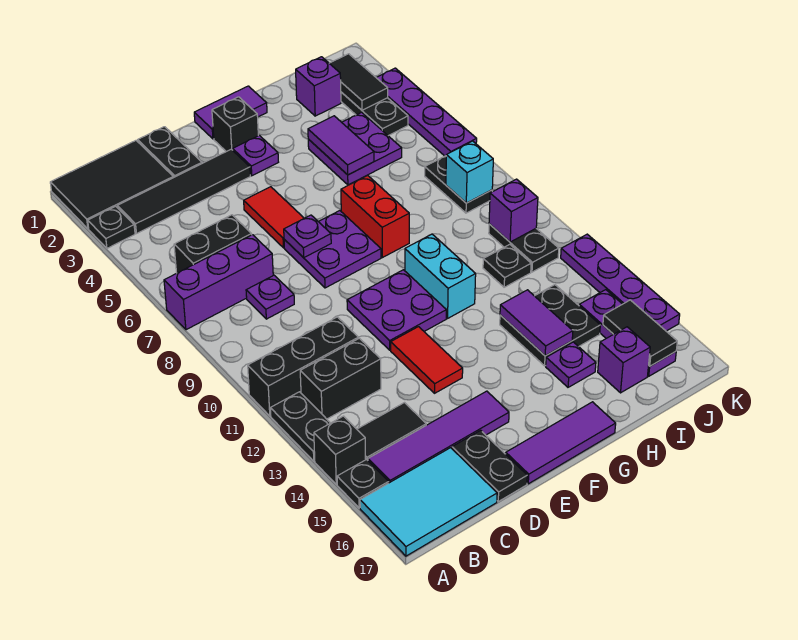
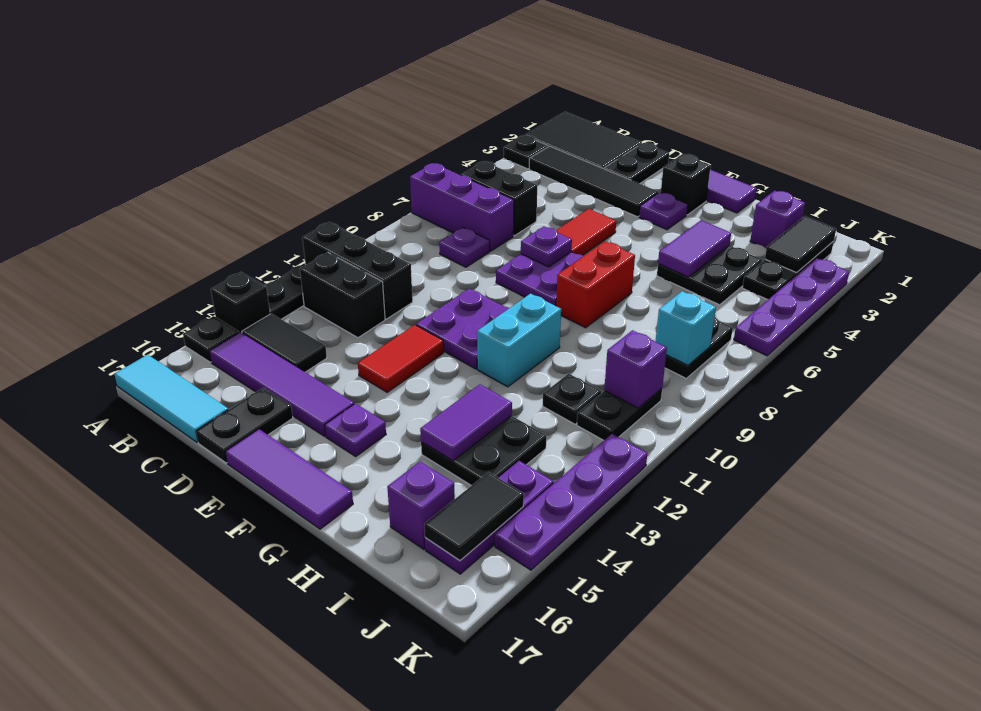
cyan 2x3 tile [360,448,497,556] -> cyan 1x3 tile [114,355,228,443]
purple 2x2 plate [308,112,402,185] -> black 2x2 plate [657,245,762,305]
purple 1x1 plate [546,342,596,387] -> purple 1x1 plate moved to [325,403,386,456]

